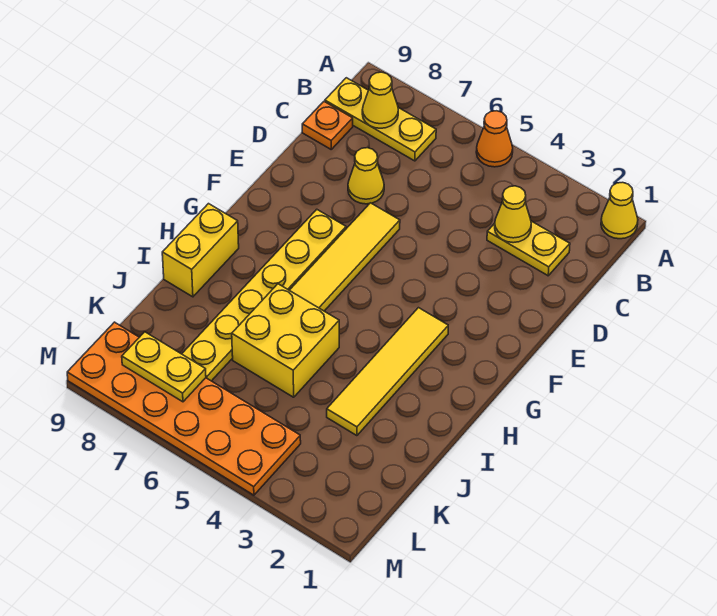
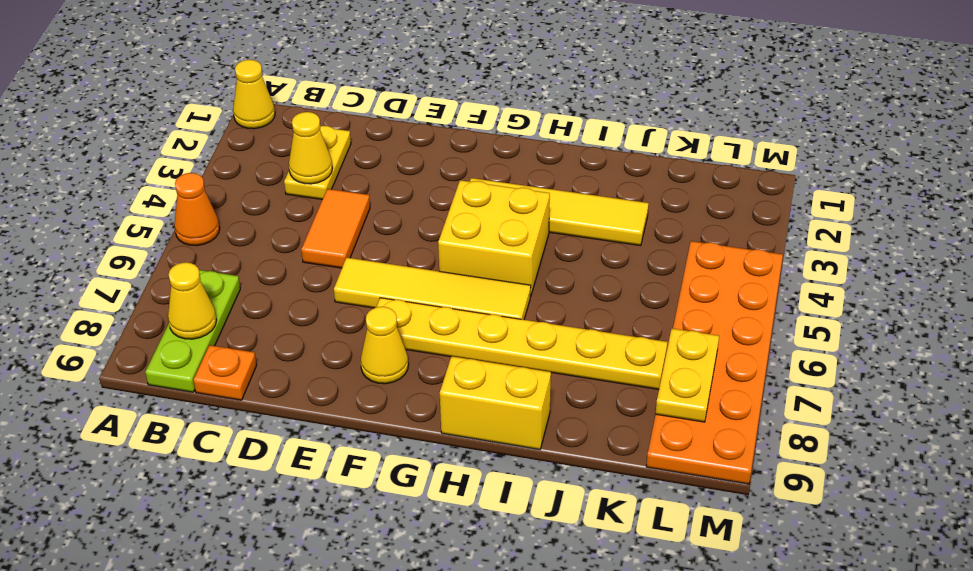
yellow 1x3 plate [325,78,436,161] -> lime 1x3 plate [145,270,240,392]
none -> orange 1x2 tile [301,189,370,268]
yellow 1x1 cone [348,148,384,204] -> yellow 1x1 cone moved to [360,307,408,384]
yellow 2x2 brick [232,284,339,397] -> yellow 2x2 brick moved to [438,180,550,297]

